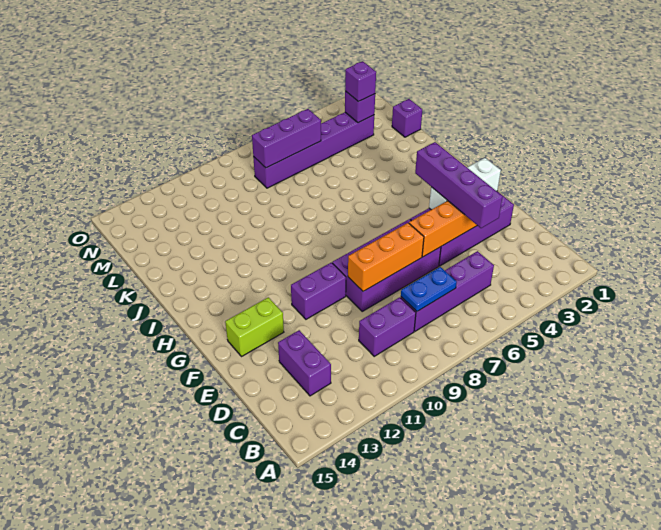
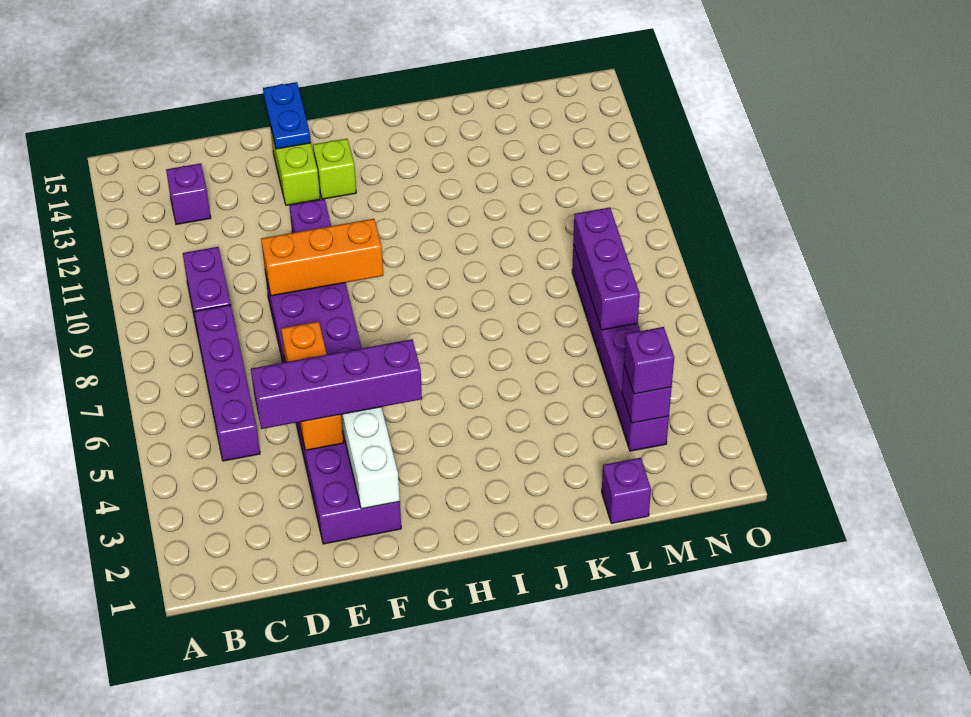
blue 1x2 plate [401,267,457,311] -> blue 1x2 plate moved to [263,82,311,149]
purple 1x2 brick [278,330,331,396] -> purple 1x1 brick [166,164,211,224]
orange 1x3 brick [348,223,424,291] -> orange 1x3 brick turned to [261,219,383,296]
none -> lime 1x1 brick [313,139,356,199]

